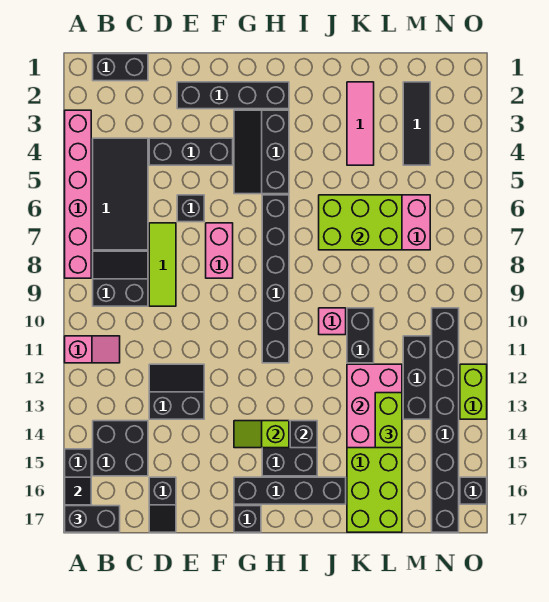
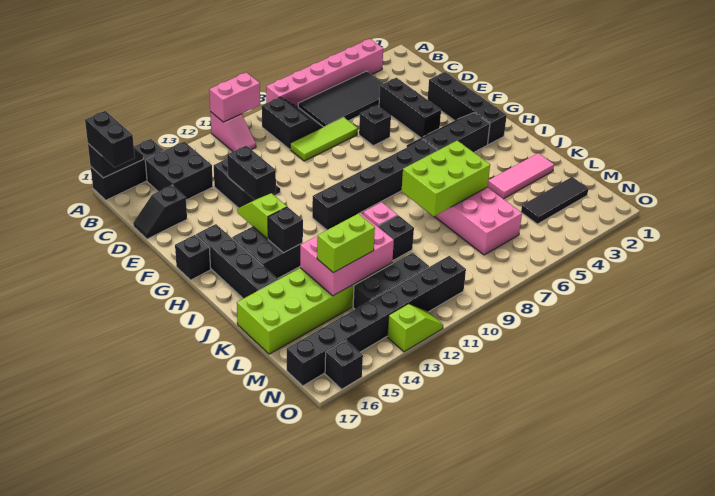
black 1x2 brick [93,54,148,81] -> black 1x2 brick moved to [227,146,276,200]
pink 1x2 brick [206,223,233,278] -> pink 1x2 brick moved to [209,72,260,122]
lime 2x3 brick [319,195,402,250] -> lime 2x3 brick turned to [402,141,490,216]
lime 1x2 brick [460,364,487,419] -> lime 1x2 slope [387,304,443,352]

